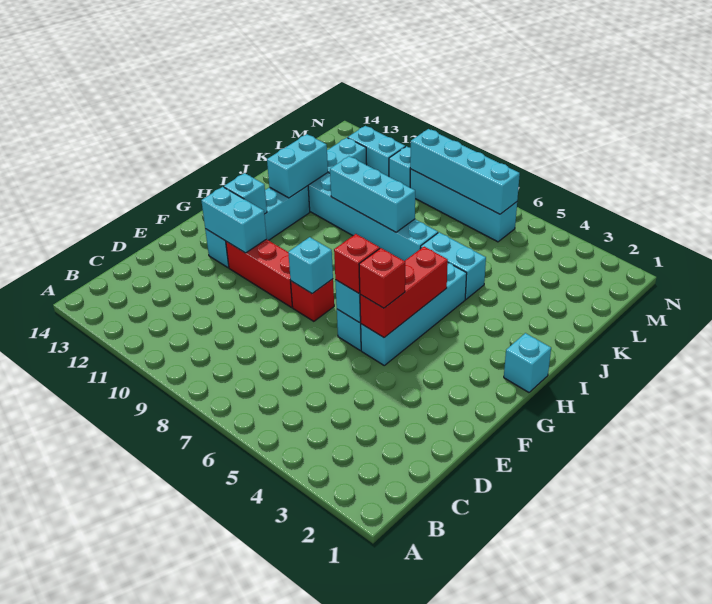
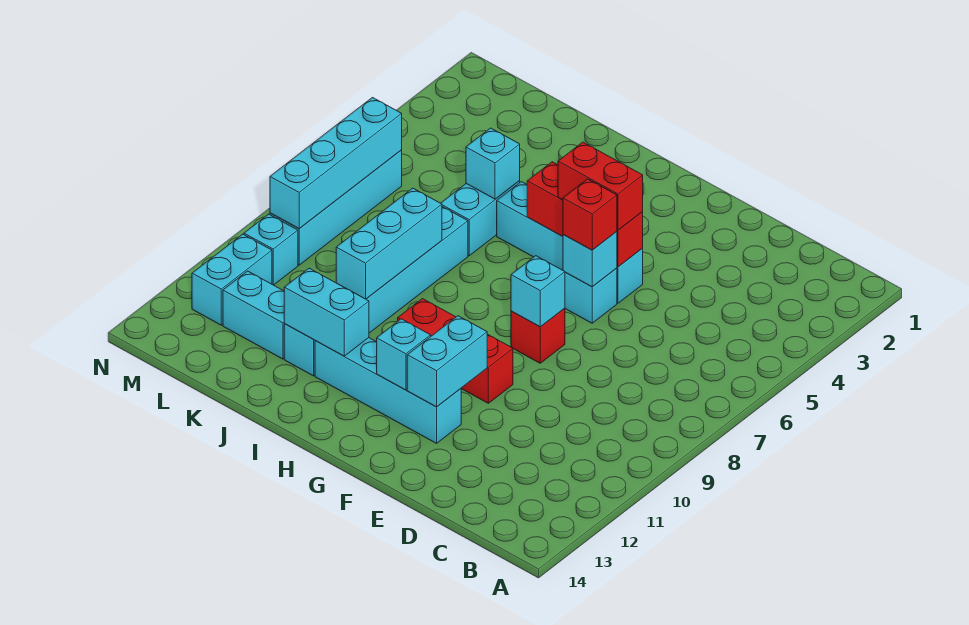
red 1x1 brick [359,248,405,308] -> red 1x2 brick [558,142,643,230]
red 1x3 brick [226,239,293,307] -> red 1x3 brick turned to [398,299,513,403]
cyan 1x1 brick [504,333,551,392] -> cyan 1x1 brick moved to [466,128,520,199]

